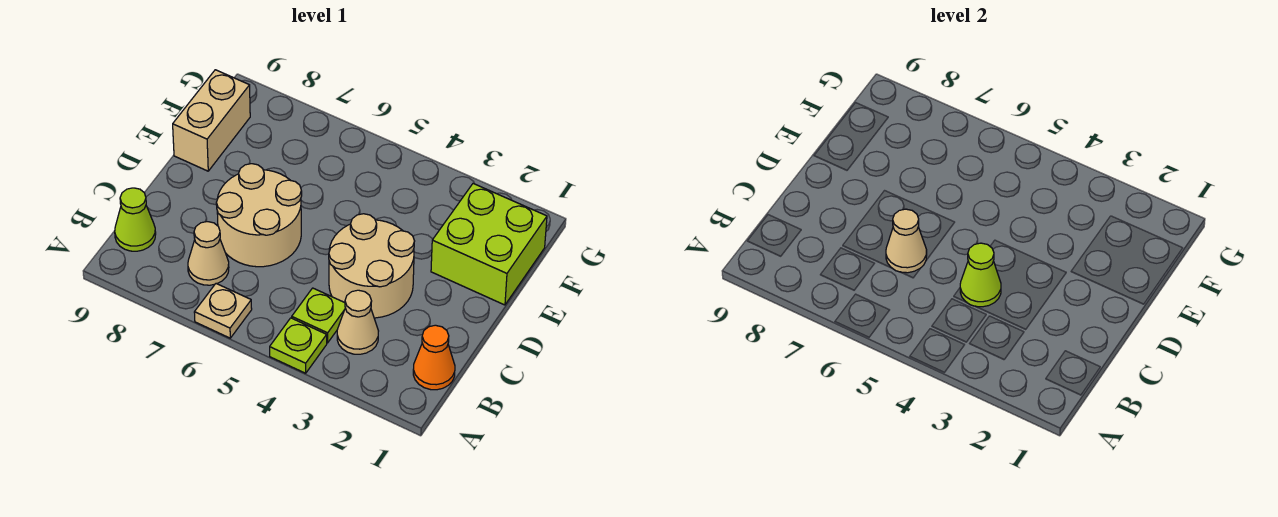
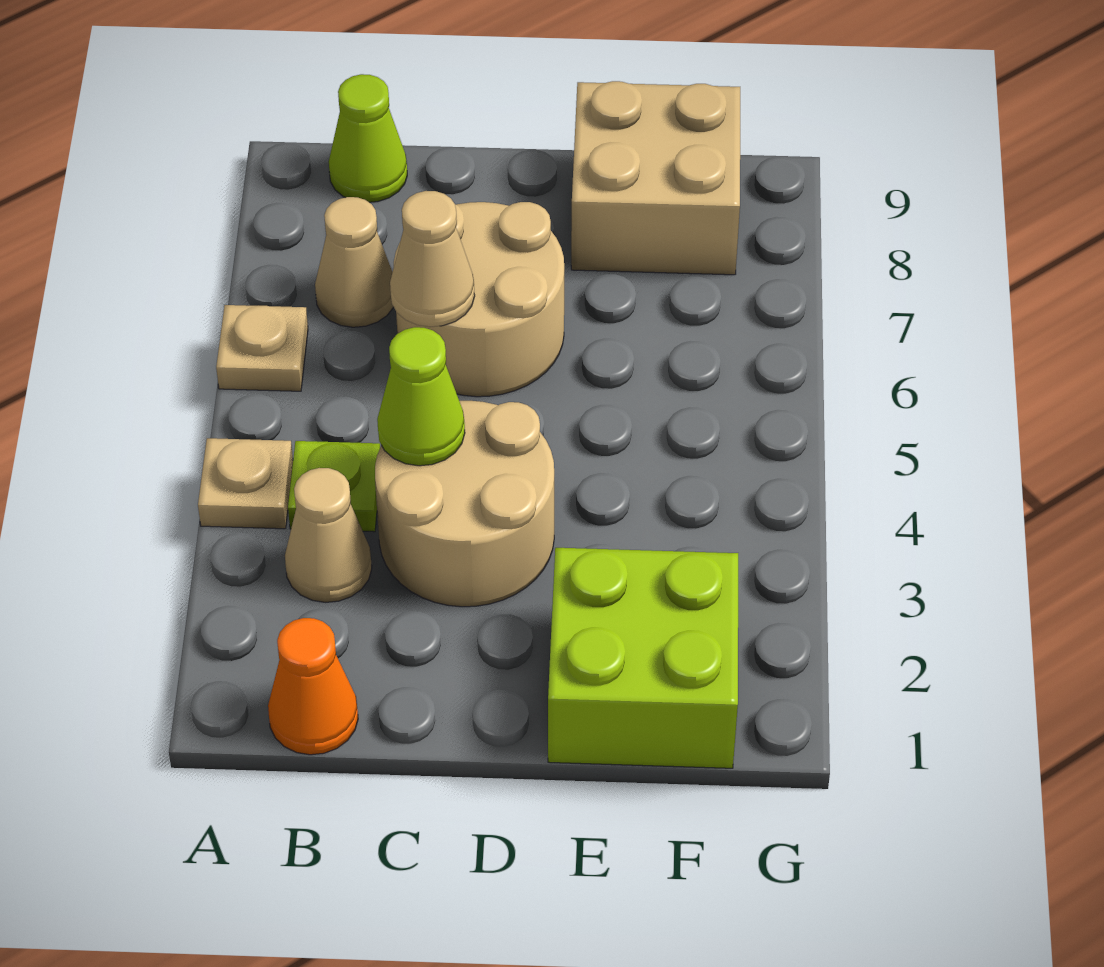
lime 1x1 plate [270,318,327,373] -> tan 1x1 plate [198,438,293,529]
tan 1x2 brick [173,70,250,171] -> tan 2x2 brick [571,81,740,275]

